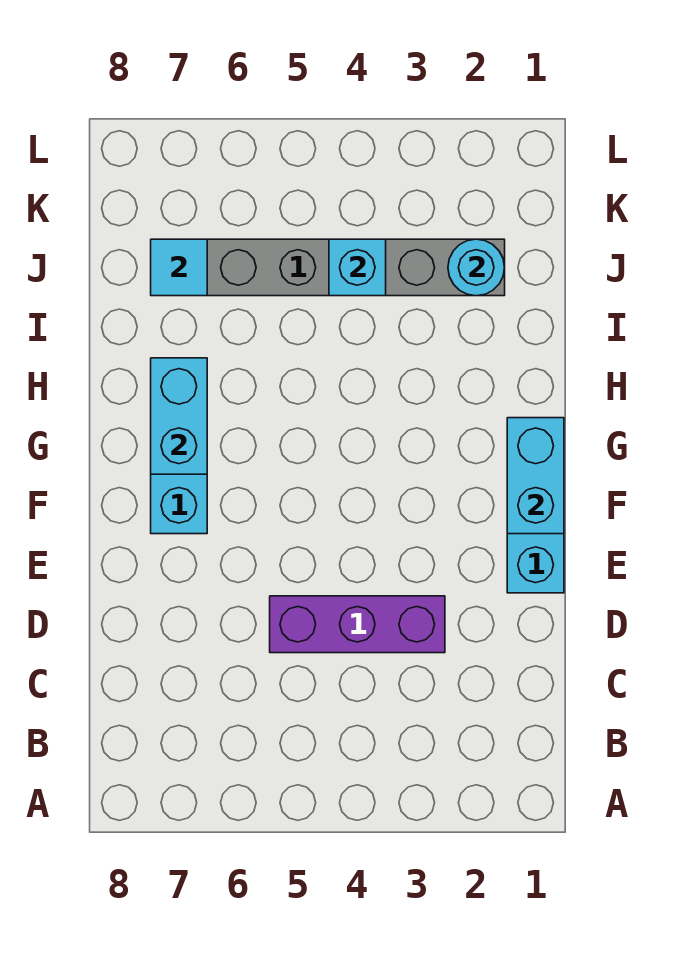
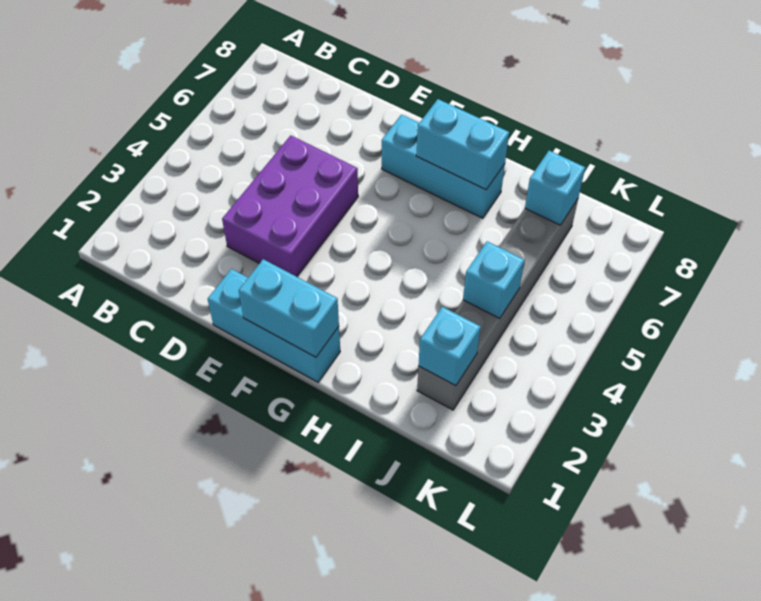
purple 1x3 brick [270,596,445,653] -> purple 2x3 brick [222,135,358,277]
cyan 1x1 round brick [448,239,505,296] -> cyan 1x1 brick [418,307,481,386]
cyan 1x1 tile [151,239,207,296] -> cyan 1x1 brick [525,151,585,225]

